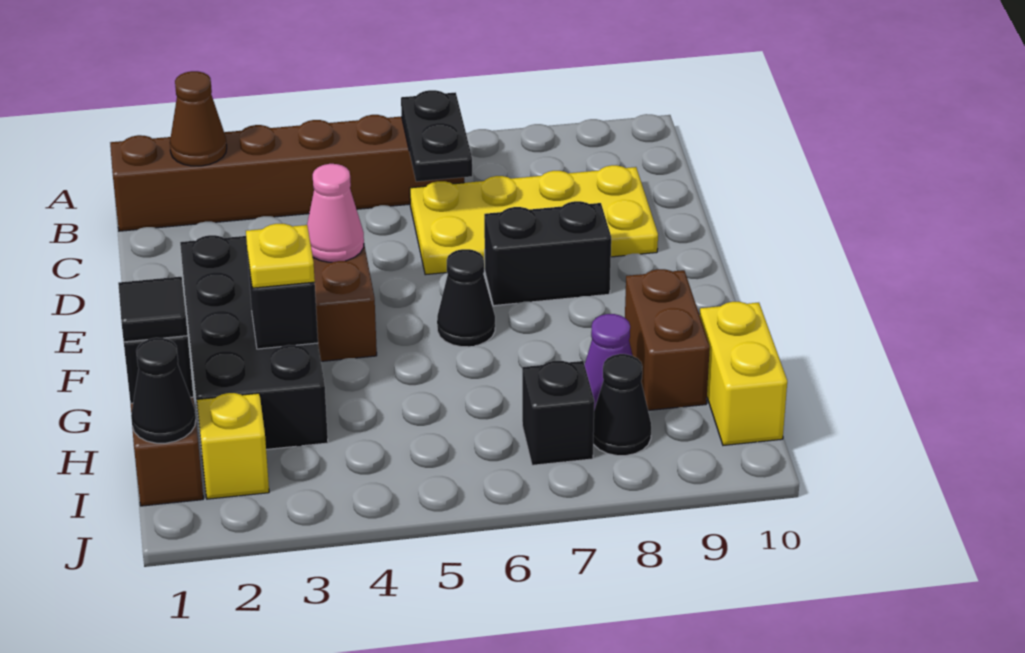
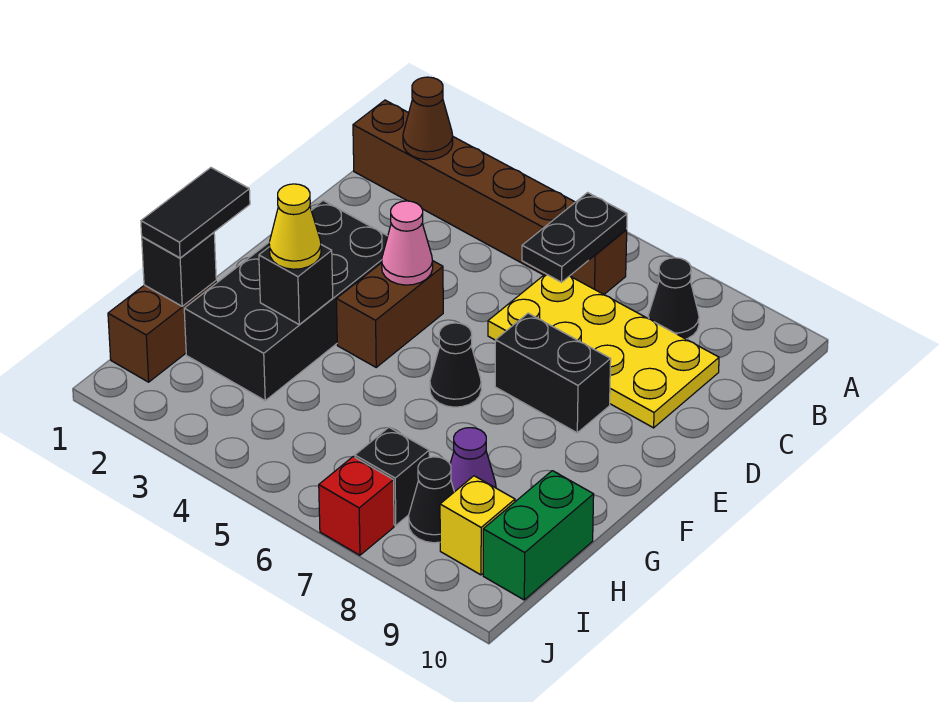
yellow 1x1 plate [246,224,315,288] -> yellow 1x1 cone [269,184,321,269]
brown 1x2 brick [625,269,710,410] -> none
black 1x1 tile [118,277,188,342] -> black 1x2 tile [141,168,250,258]
yellow 1x2 brick [700,302,787,445] -> green 1x2 brick [483,471,594,600]
black 1x1 cone [131,338,196,443] -> black 1x1 cone moved to [648,258,699,339]
yellow 1x1 brick [197,393,269,499] -> yellow 1x1 brick moved to [440,476,515,575]
none -> red 1x1 brick [319,457,394,555]

